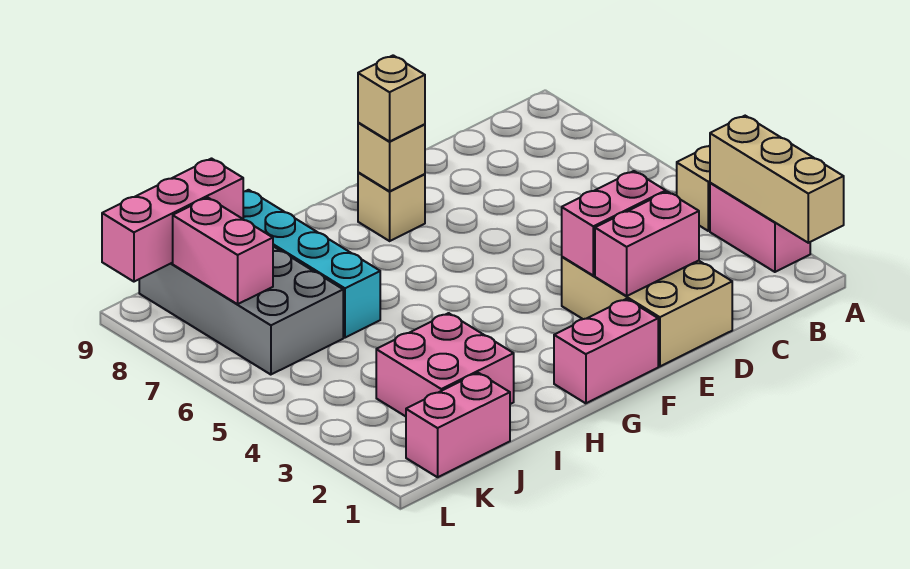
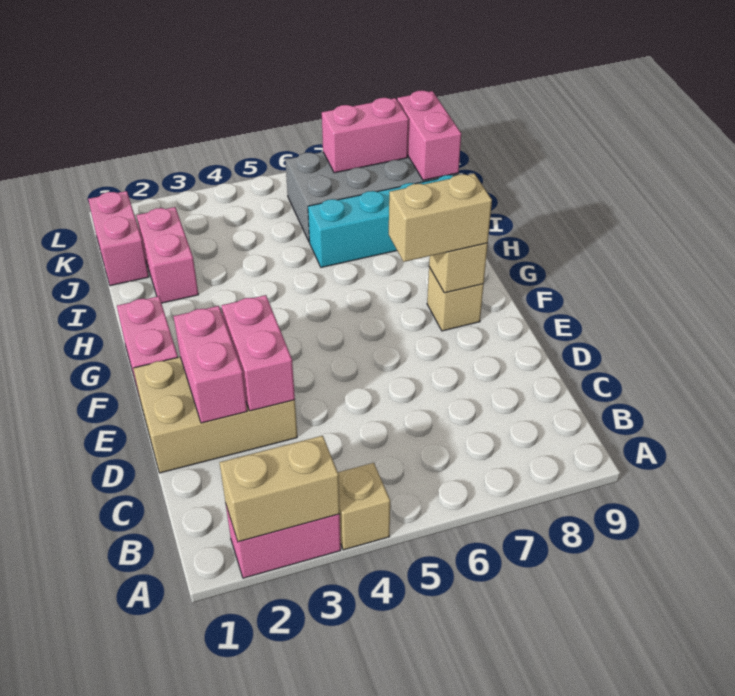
tan 1x3 brick [710,116,844,243] -> tan 1x2 brick [219,436,340,542]
tan 1x1 brick [358,55,425,141] -> tan 1x2 brick [389,174,492,262]
pink 2x2 brick [376,313,514,416] -> pink 1x2 brick [137,207,198,303]
pink 1x3 brick [102,159,243,282] -> pink 1x2 brick [397,91,461,180]

